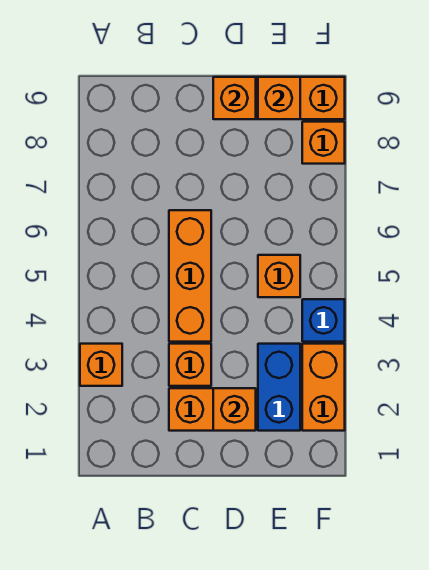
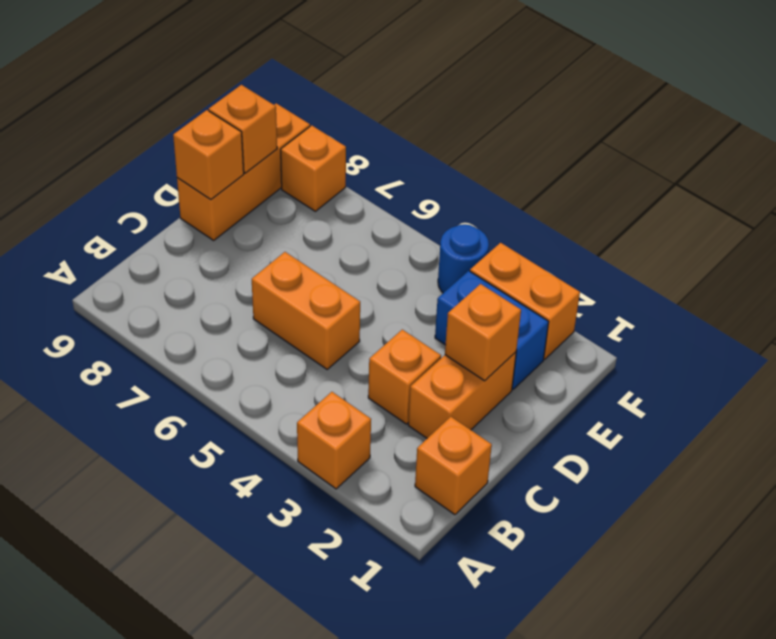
orange 1x3 brick [169,210,211,342] -> orange 1x2 brick [252,252,360,369]
orange 1x1 brick [258,255,300,297] -> orange 1x1 brick moved to [415,417,492,515]
blue 1x1 brick [302,299,345,342] -> blue 1x1 round brick [438,224,489,293]

